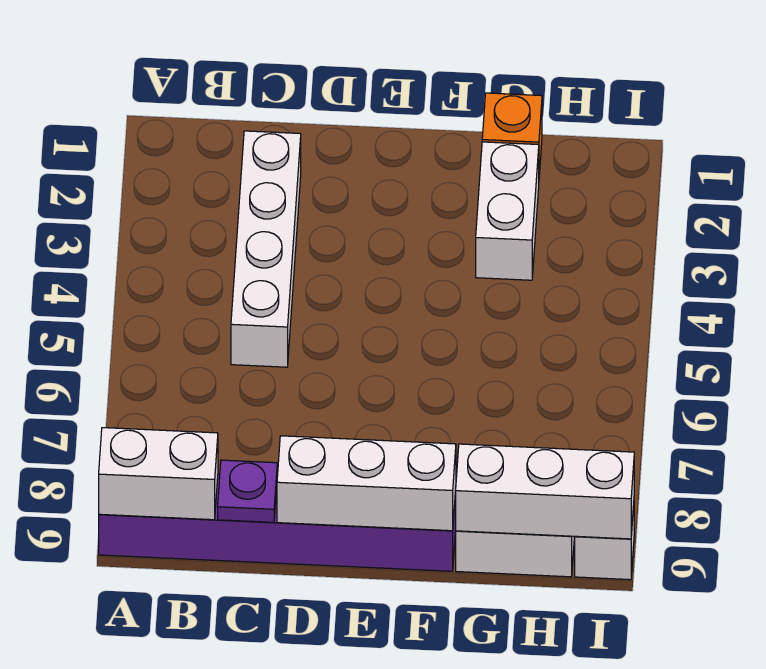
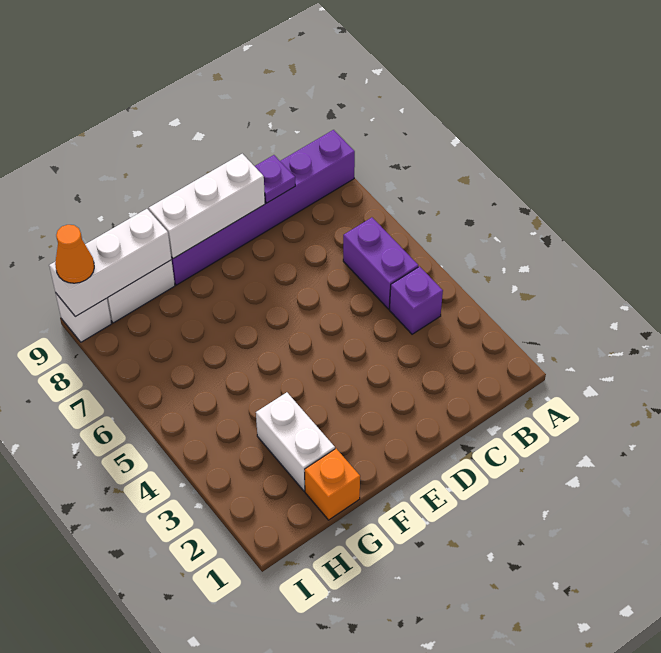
white 1x2 brick [99,428,218,520] -> none
none -> purple 1x1 brick [389,266,443,334]
none -> purple 1x2 brick [343,218,418,309]
white 1x4 brick [231,131,301,367] -> none
none -> orange 1x1 cone [55,225,94,283]

